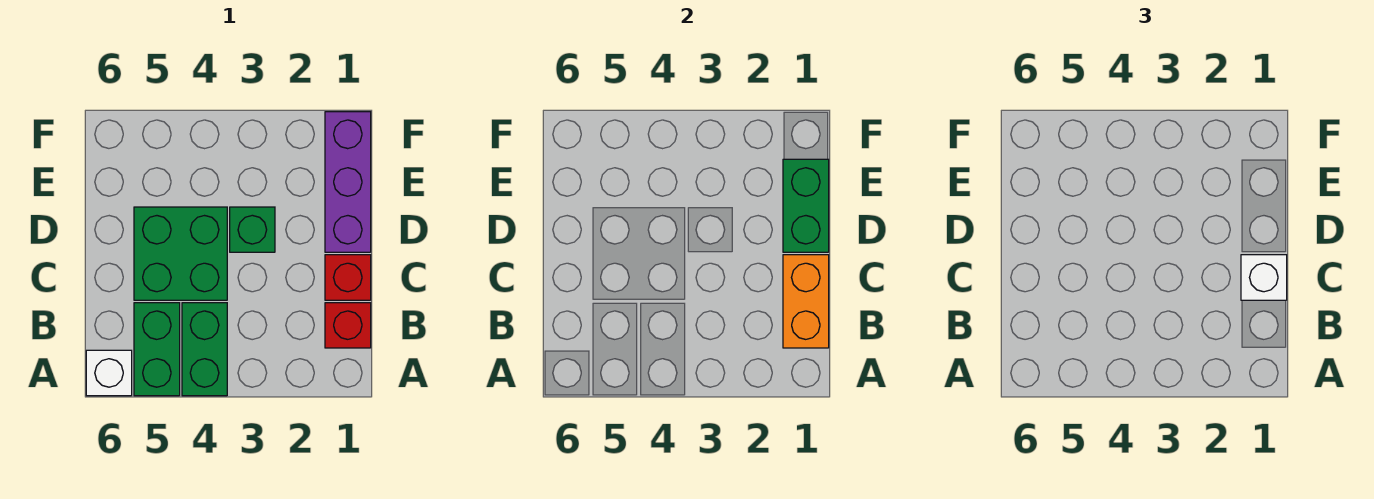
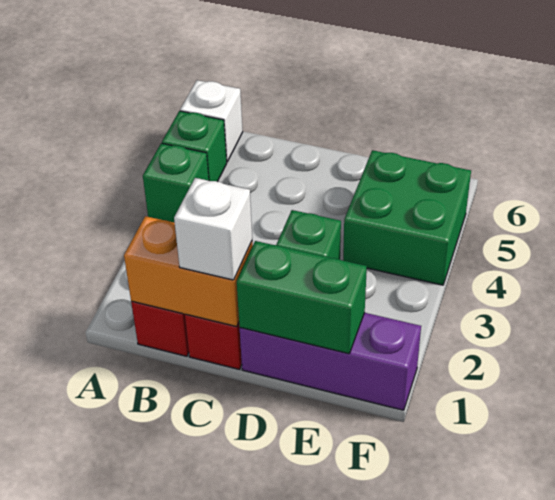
green 1x2 brick [182,303,227,396] -> green 1x1 brick [143,143,209,223]
green 1x2 brick [134,303,180,396] -> green 1x1 brick [162,111,227,182]
green 2x2 brick [134,207,227,300] -> green 2x2 brick moved to [343,150,471,285]

